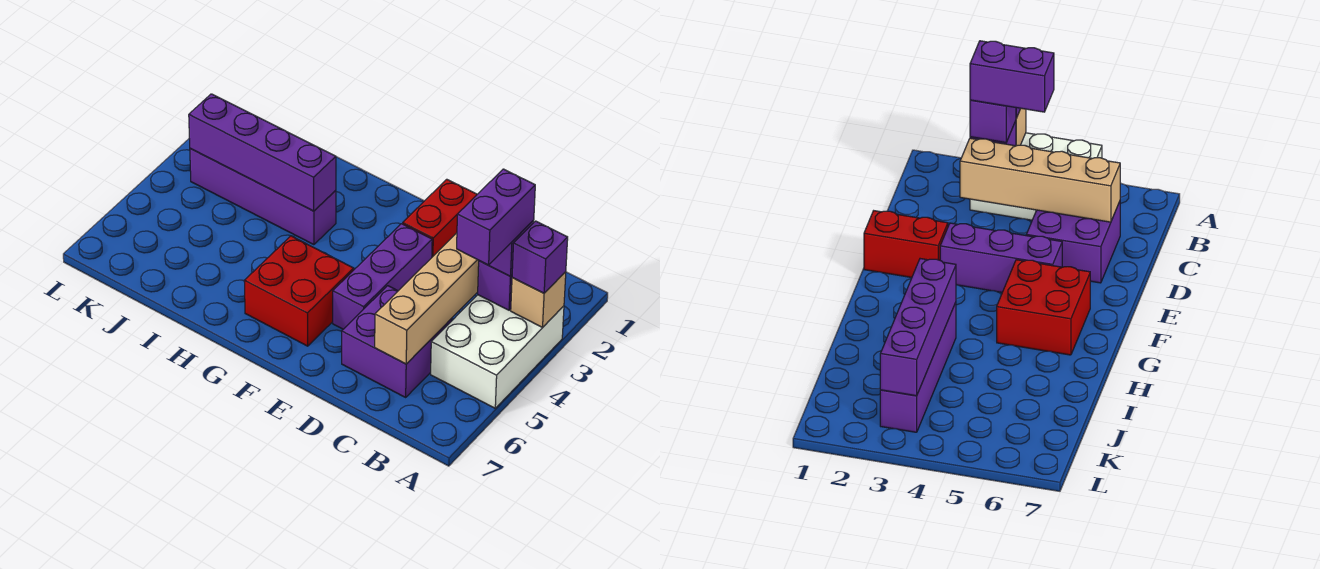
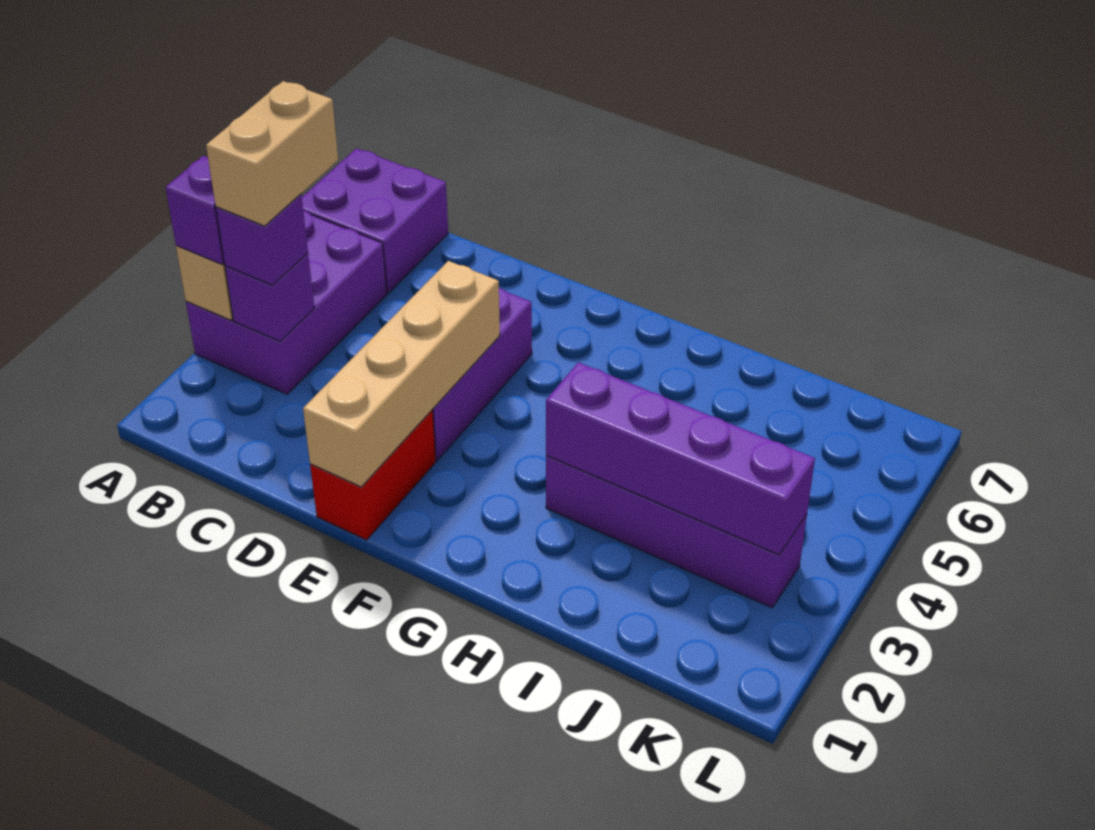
white 2x3 brick [431,295,564,408] -> purple 2x3 brick [186,211,387,394]
purple 1x2 brick [457,169,535,265] -> tan 1x2 brick [206,81,338,226]
tan 1x4 brick [375,233,479,364] -> tan 1x4 brick moved to [303,261,500,487]
purple 2x2 brick [342,286,452,397] -> purple 2x2 brick moved to [302,148,448,293]
red 2x2 brick [244,236,354,346] -> none

